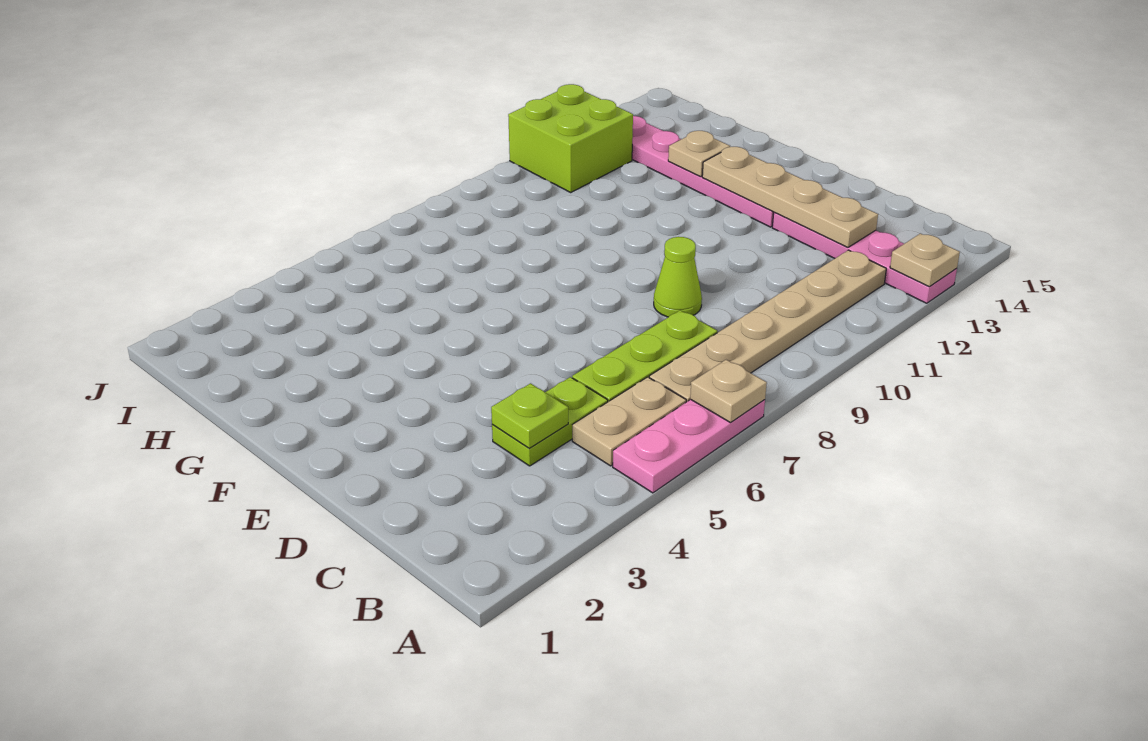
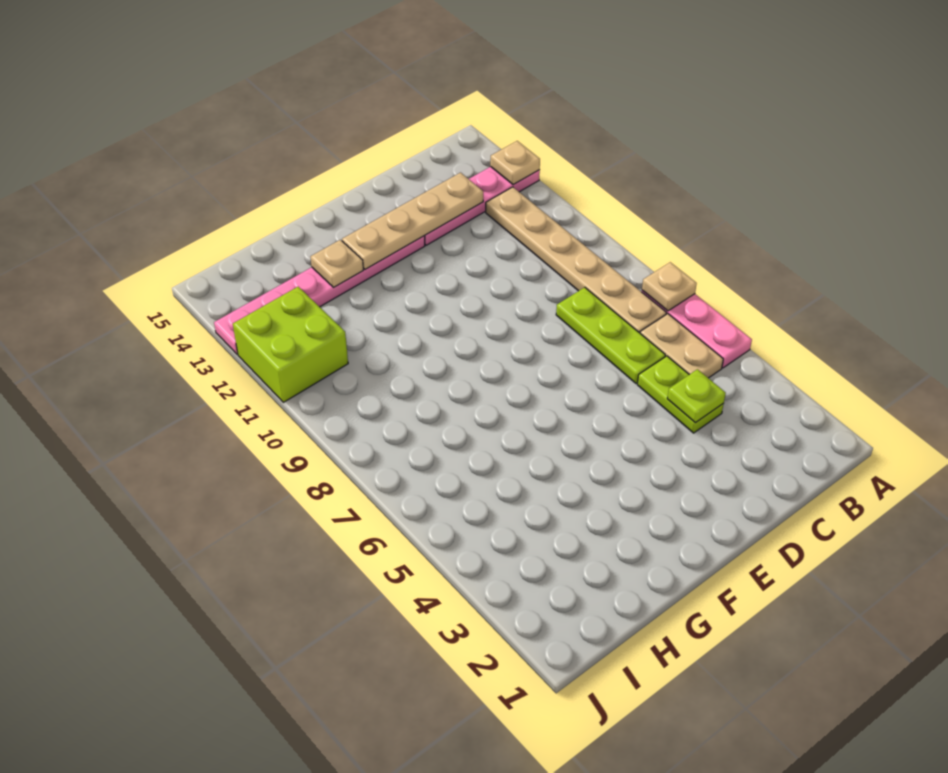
lime 1x1 cone [654,237,702,317] -> none

